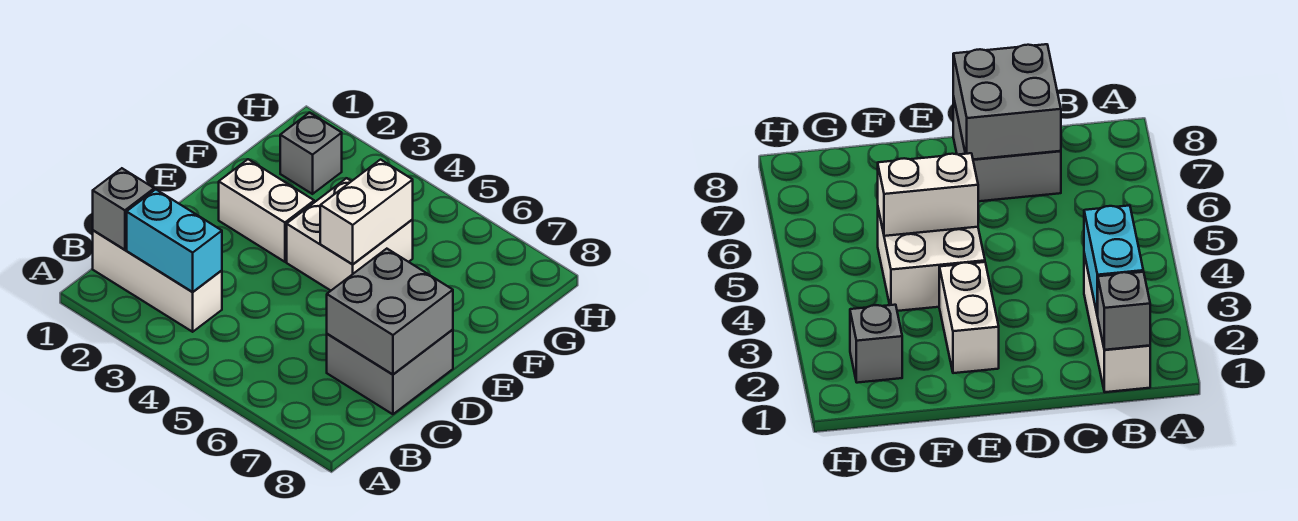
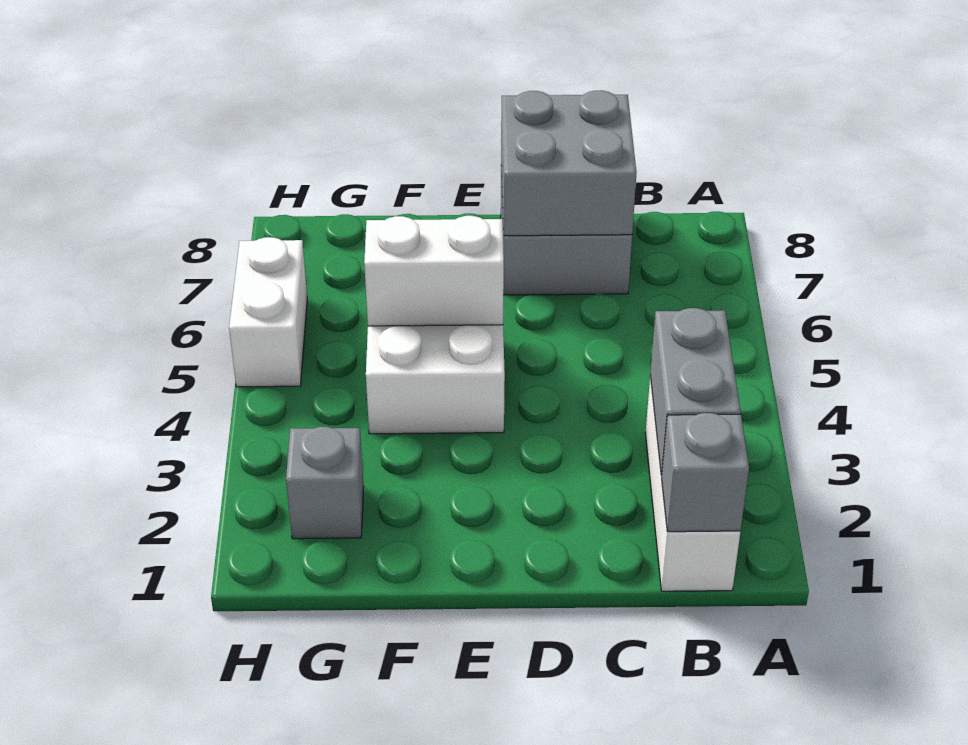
cyan 1x2 brick [127,189,222,292] -> grey 1x2 brick [650,308,741,475]
white 1x2 brick [219,159,314,262] -> white 1x2 brick moved to [229,237,307,387]

